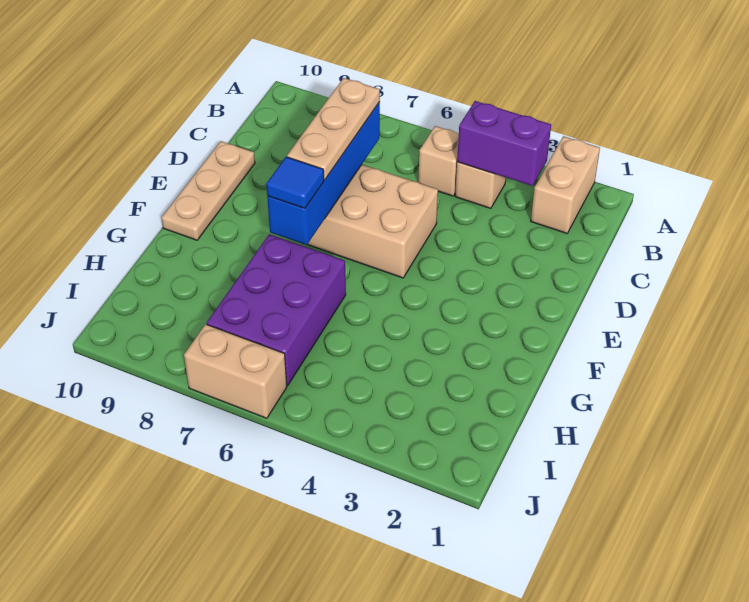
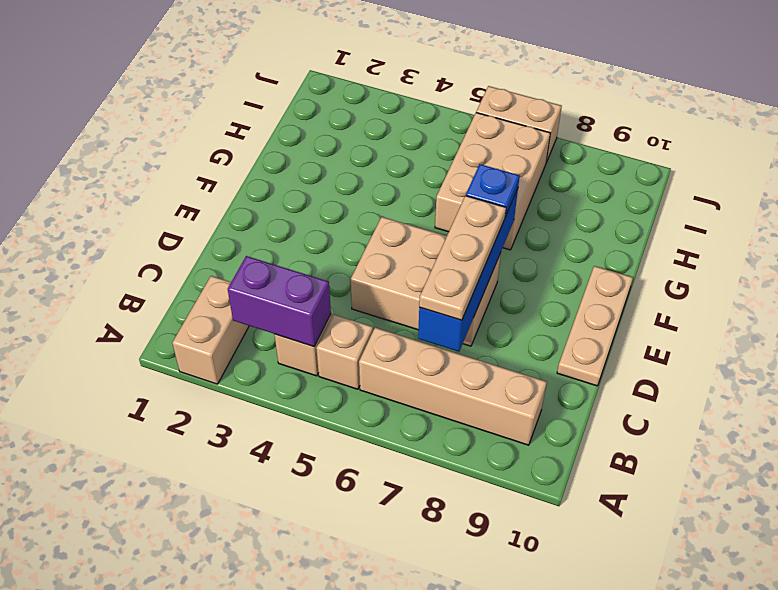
none -> tan 1x4 brick [359,328,547,445]
blue 1x1 tile [266,157,324,209] -> blue 1x1 plate [466,164,520,217]
purple 2x3 brick [207,234,346,385] -> tan 2x3 brick [435,113,550,250]

